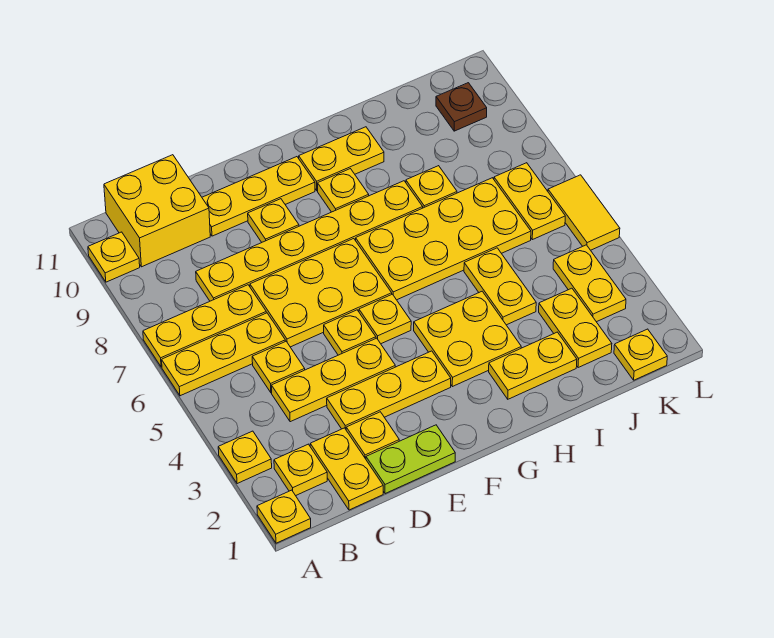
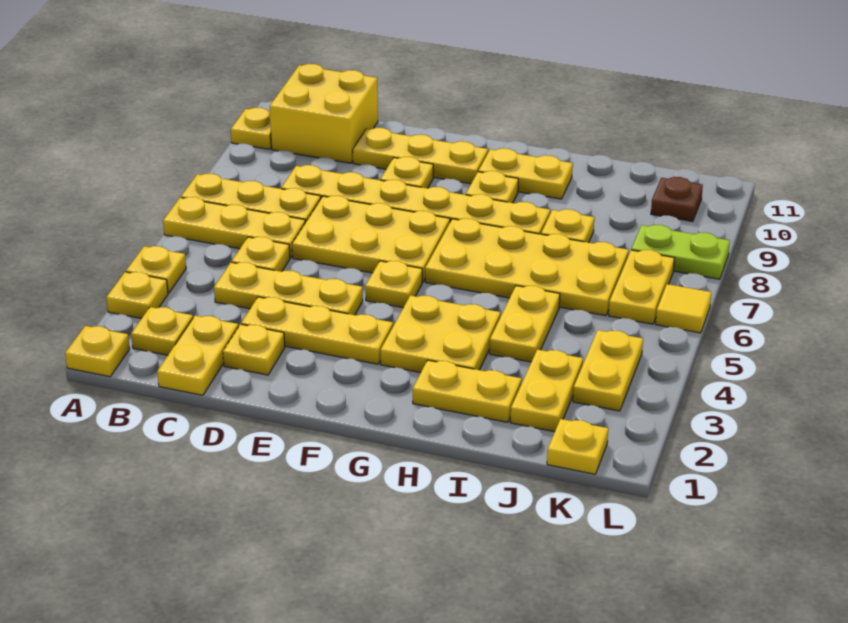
lime 1x2 plate [366,425,455,494] -> lime 1x2 plate moved to [631,225,730,279]
yellow 1x1 plate [324,310,376,355] -> yellow 1x1 plate moved to [126,246,186,293]
yellow 1x2 tile [548,175,620,250] -> yellow 1x1 tile [656,284,711,333]

